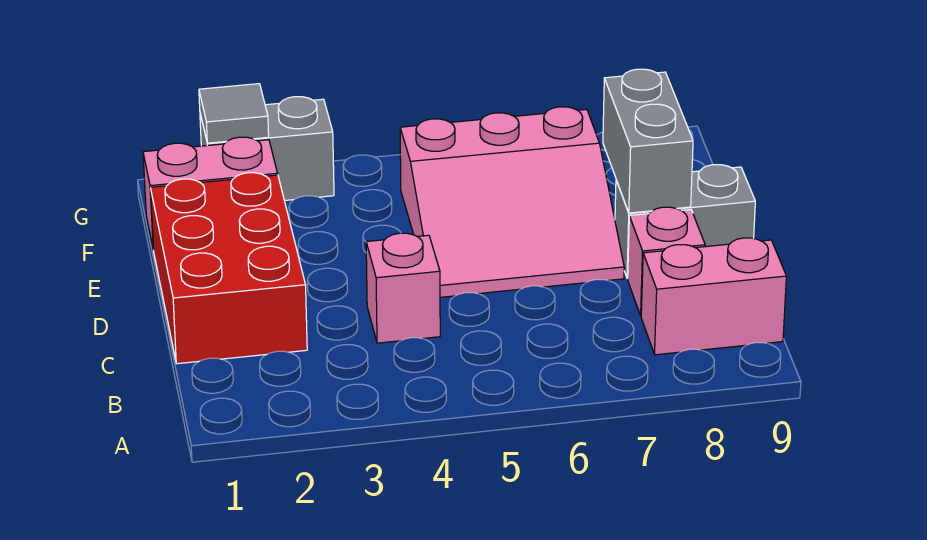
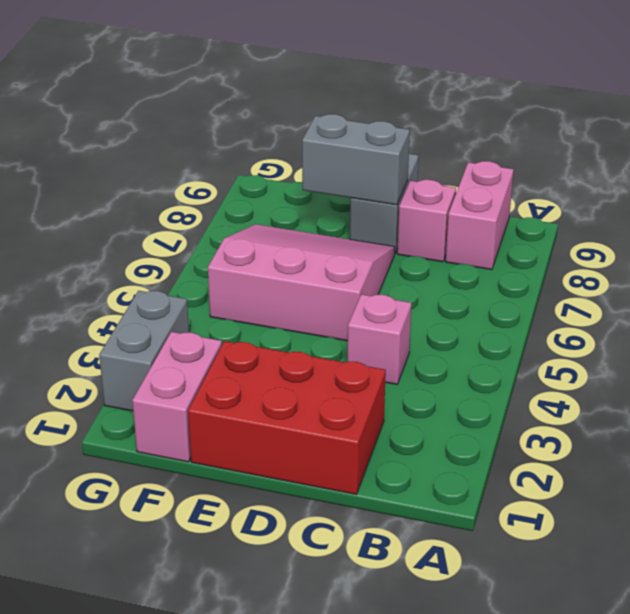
pink 3x3 slope [400,107,624,297] -> pink 3x3 slope turned to [208,224,395,341]
grey 1x1 tile [199,84,269,143] -> none

